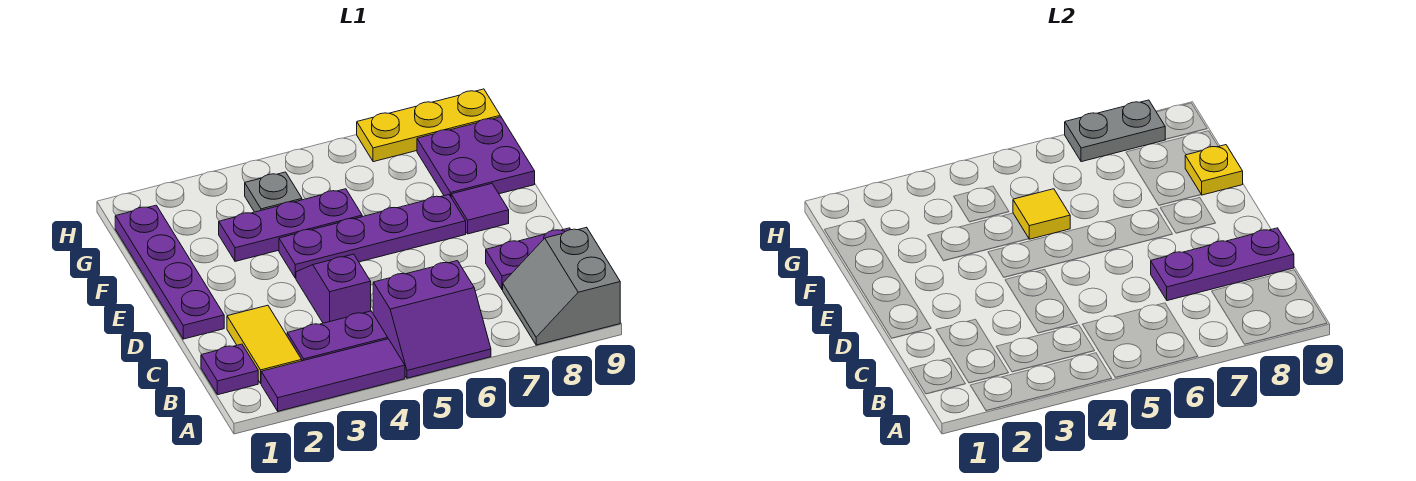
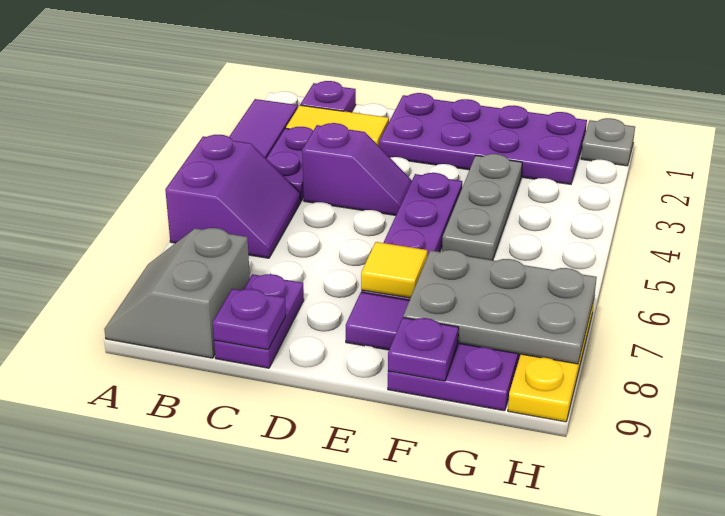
purple 2x2 slope [373,261,491,378] -> purple 2x2 slope turned to [165,135,301,258]
grey 2x2 slope [503,227,620,345] -> grey 2x2 slope turned to [104,228,250,358]
purple 1x3 plate [1151,228,1294,301] -> purple 1x1 plate [213,289,286,350]
purple 1x4 plate [115,205,224,339] -> purple 2x4 plate [379,93,587,184]
purple 1x3 plate [219,189,362,261] -> grey 1x3 plate [442,154,522,260]
yellow 1x1 tile [1013,189,1070,239] -> yellow 1x1 tile moved to [361,242,427,298]
yellow 1x1 plate [1185,145,1243,195] -> purple 1x1 plate [388,318,459,381]
grey 1x1 plate [245,172,302,212] -> grey 1x1 plate moved to [581,118,635,166]
grey 1x2 plate [1065,100,1166,162] -> grey 2x3 plate [403,250,597,364]

